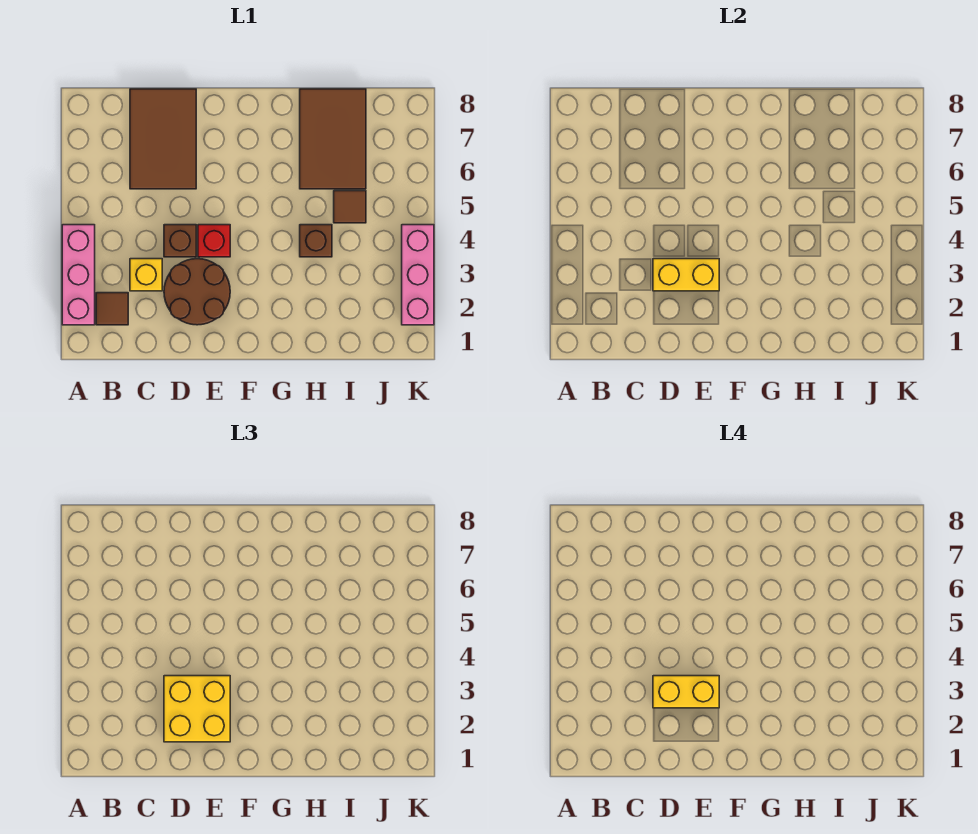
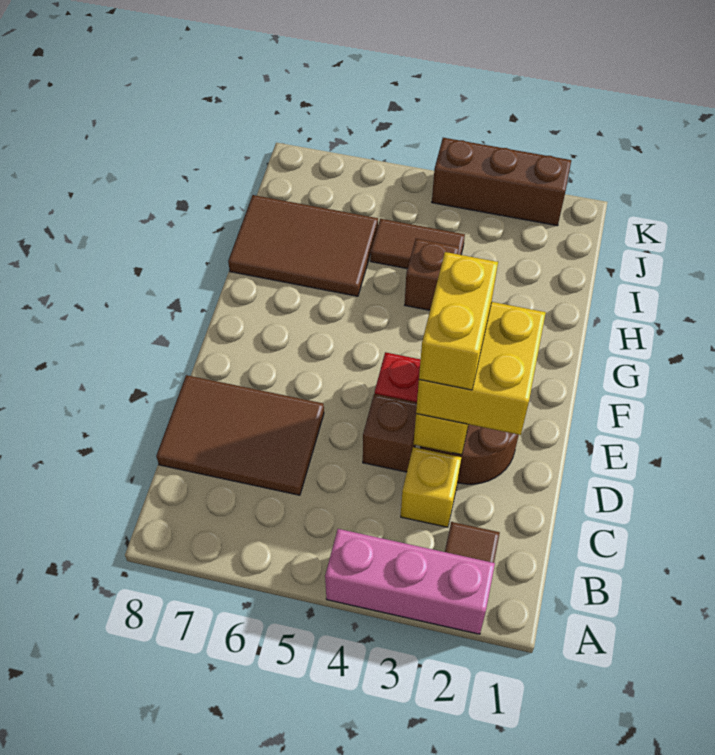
brown 1x1 tile [334,191,366,223] -> brown 1x2 tile [370,219,465,269]
pink 1x3 brick [402,225,434,325] -> brown 1x3 brick [432,138,571,226]

